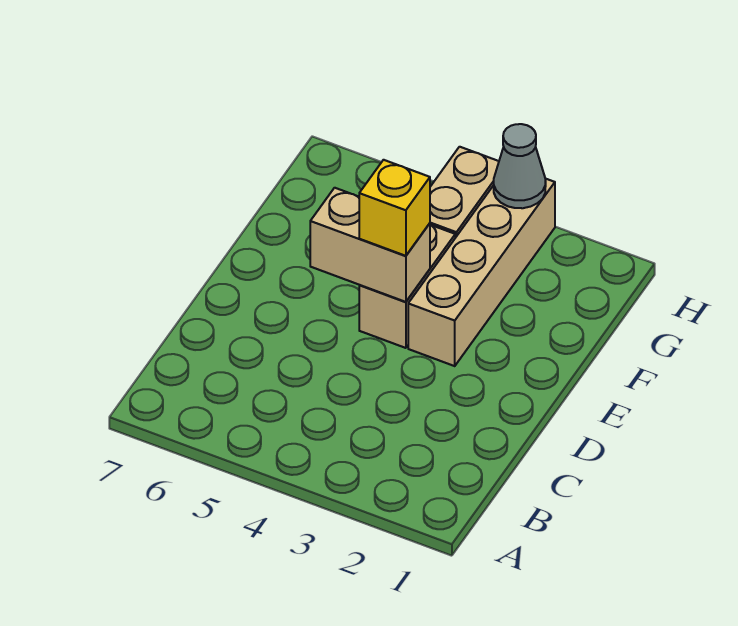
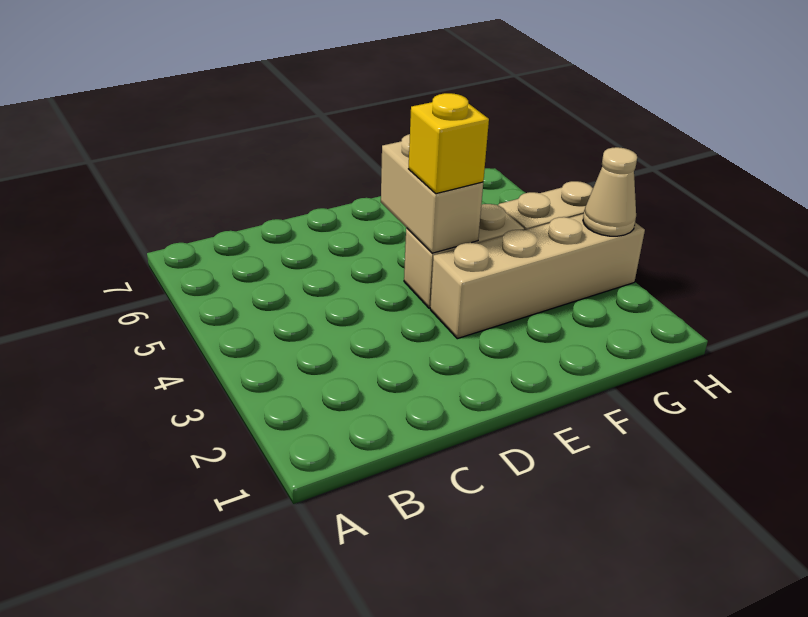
grey 1x1 cone [494,124,546,208] -> tan 1x1 cone [583,147,637,236]

